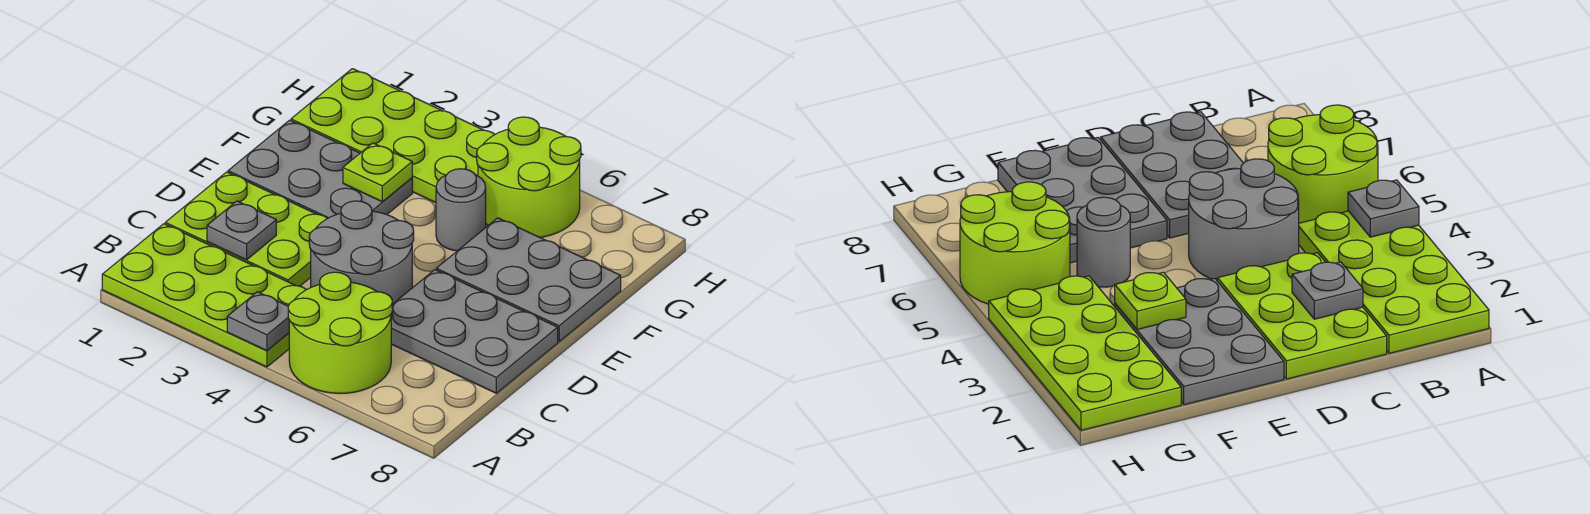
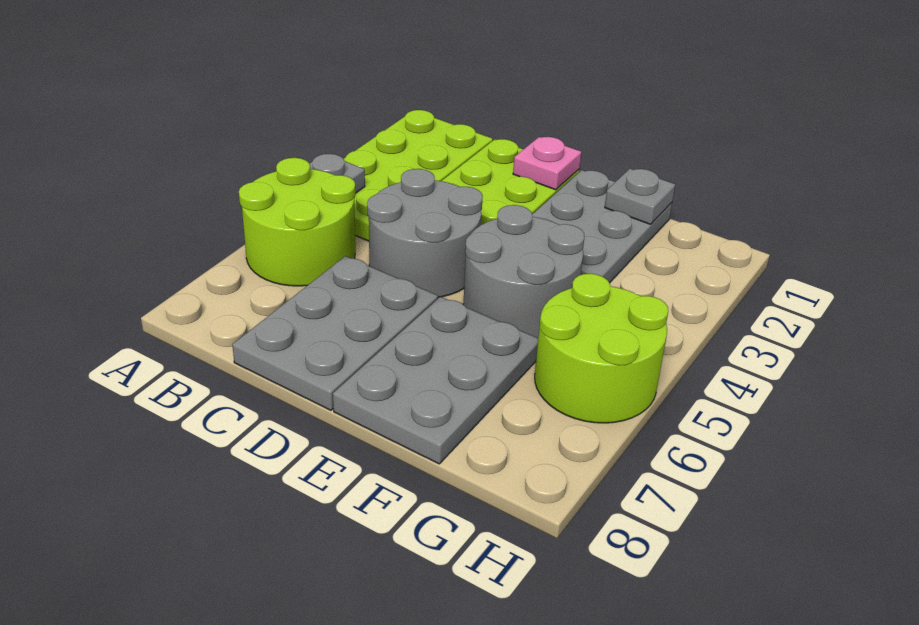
grey 1x1 plate [207,201,276,260] -> grey 1x1 plate moved to [605,169,675,224]
none -> pink 1x1 plate [513,137,581,190]
lime 1x1 plate [343,143,412,202] -> none
grey 1x1 round brick [436,169,486,251] -> grey 2x2 round brick [463,205,584,338]
lime 2x4 plate [291,69,495,203] -> none

